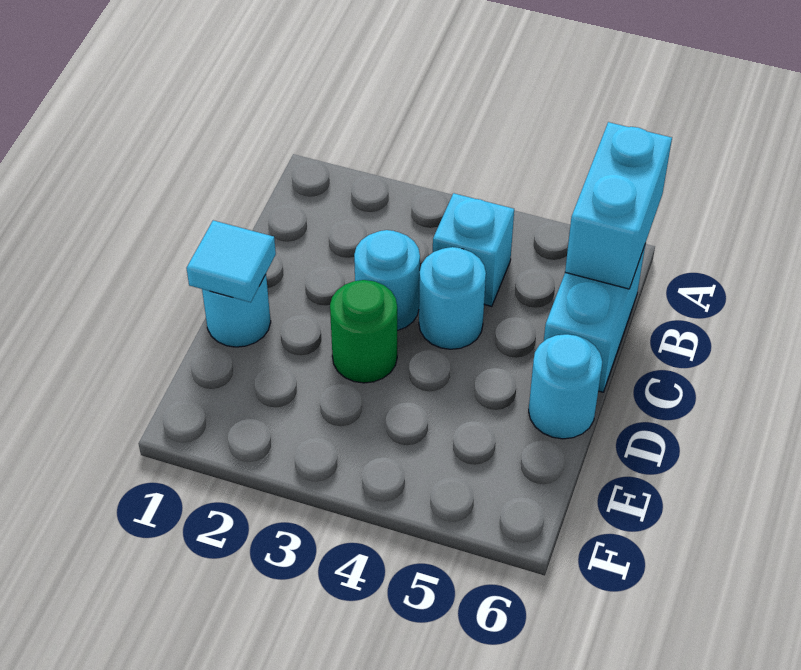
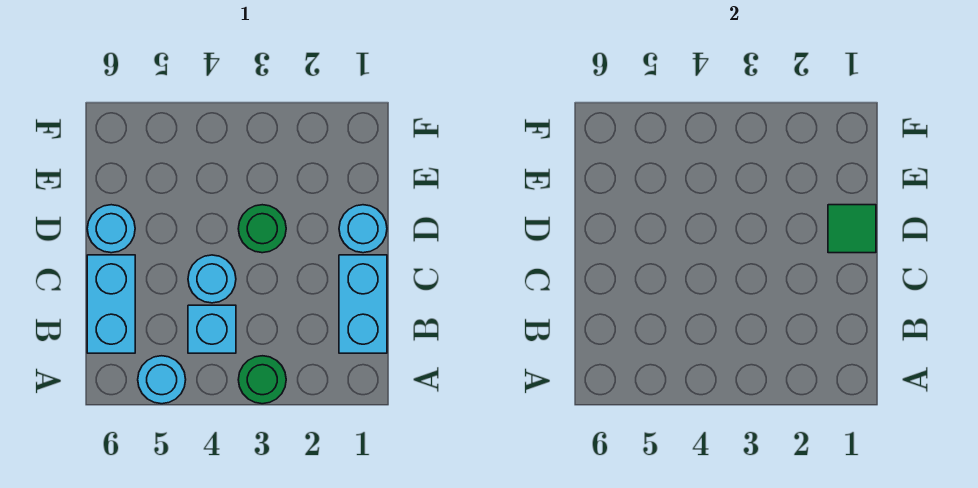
none -> green 1x1 round brick [238,356,286,404]
cyan 1x2 brick [565,122,672,289] -> cyan 1x2 brick moved to [339,255,387,353]
cyan 1x1 round brick [354,230,420,331] -> cyan 1x1 round brick moved to [138,356,186,404]
cyan 1x1 tile [187,220,276,302] -> green 1x1 tile [828,205,876,253]

